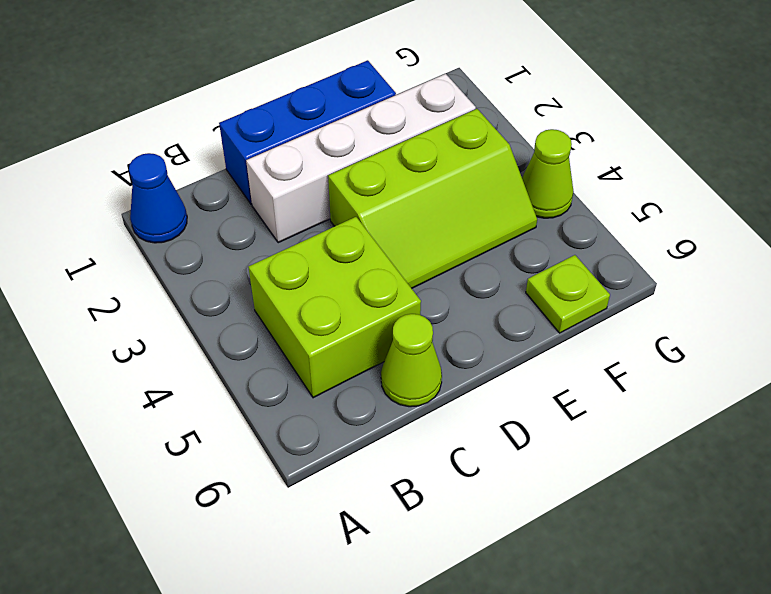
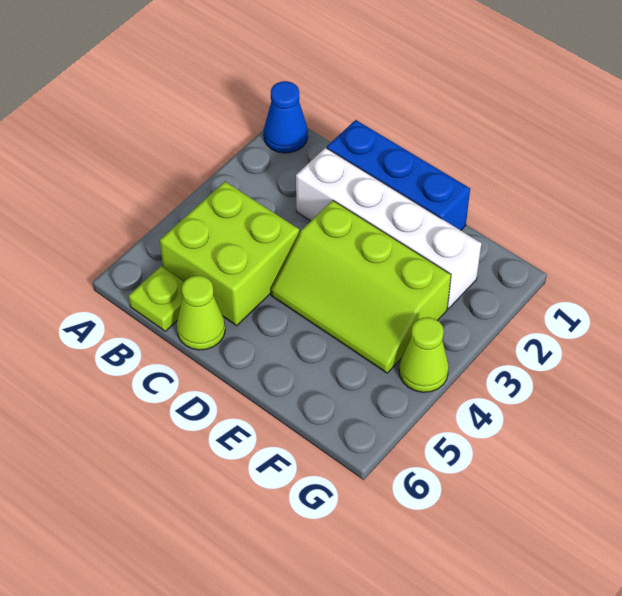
lime 1x1 plate [526,255,610,333] -> lime 1x1 plate moved to [129,266,184,331]

